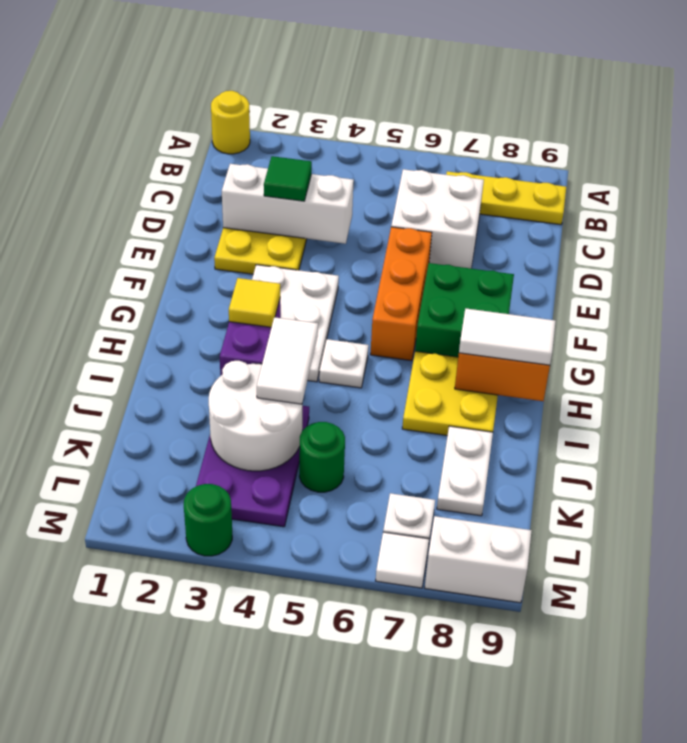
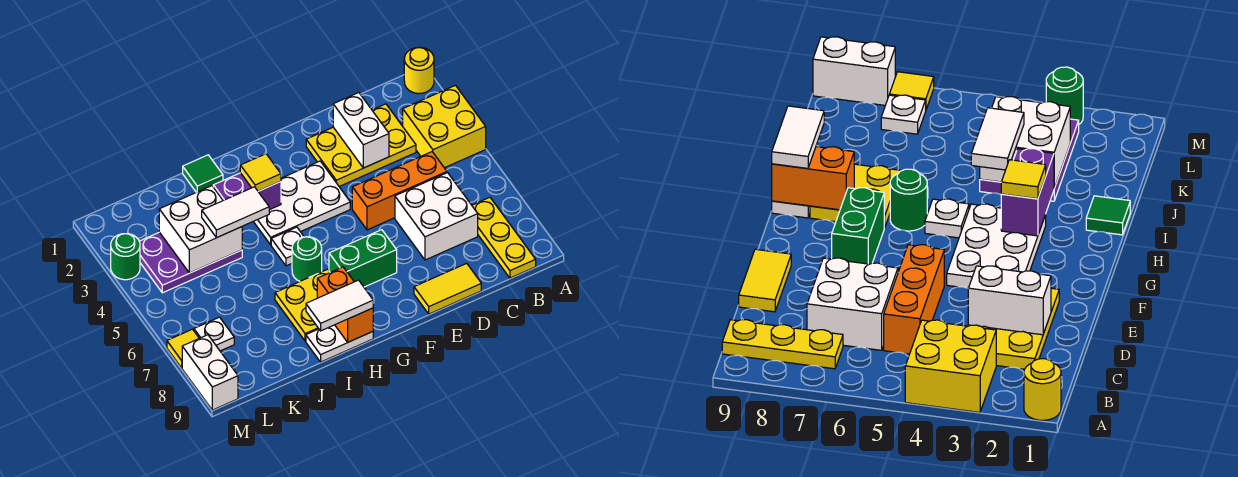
none -> yellow 2x2 brick [403,85,486,168]
white 1x3 brick [222,164,354,244] -> white 1x2 brick [333,93,389,168]
green 1x1 tile [264,156,312,201] -> green 1x1 tile moved to [183,155,223,192]
none -> yellow 1x2 tile [414,263,481,314]
orange 1x3 brick [370,227,432,361] -> orange 1x3 brick moved to [352,152,447,230]
green 2x2 brick [415,263,514,357] -> green 1x2 brick [329,230,397,287]
white 1x2 tile [459,309,556,365] -> white 1x2 tile turned to [306,280,373,331]
white 2x2 round brick [209,361,302,471] -> white 2x2 brick [159,186,242,273]
white 1x2 plate [437,426,493,516] -> white 1x2 plate moved to [306,325,373,362]
green 1x1 round brick [299,422,345,492] -> green 1x1 round brick moved to [292,237,322,281]
white 1x1 tile [376,532,429,588] -> yellow 1x1 tile [167,329,199,368]

